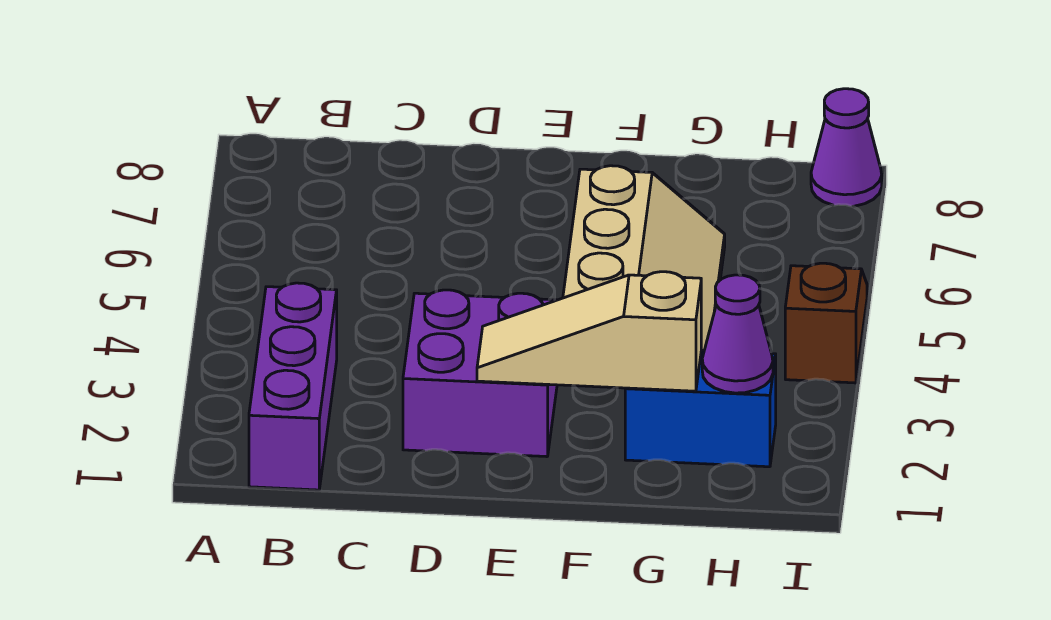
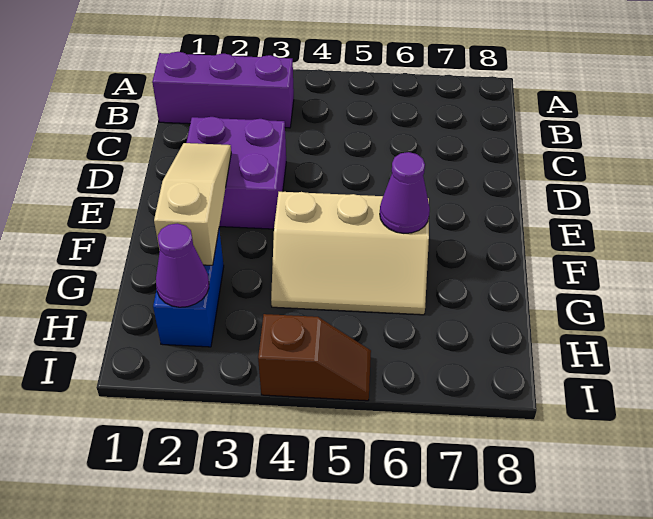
purple 1x1 cone [811,89,882,206] -> purple 1x1 cone moved to [380,152,430,233]

